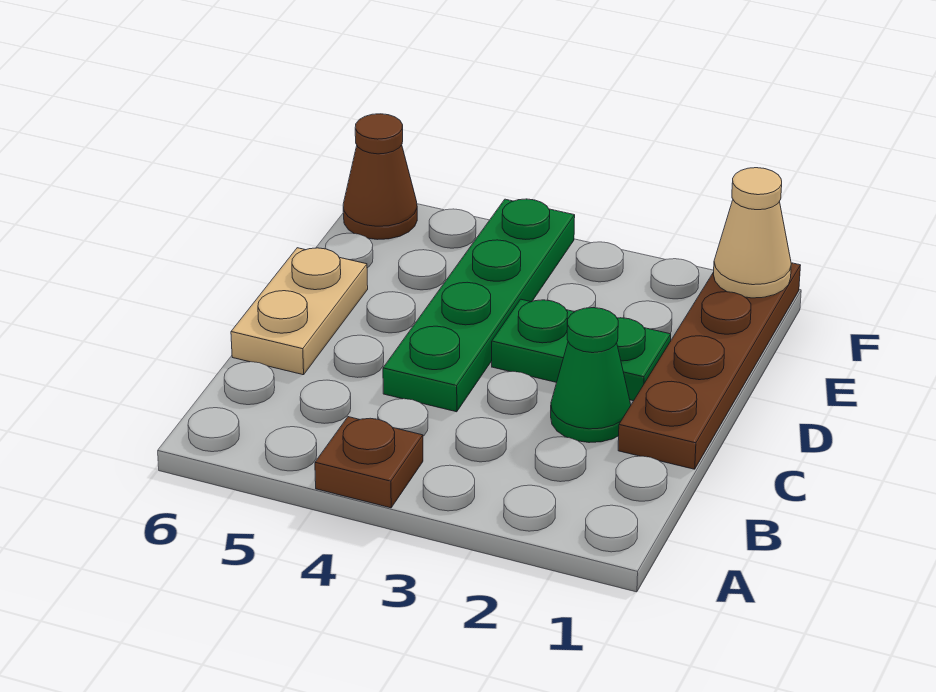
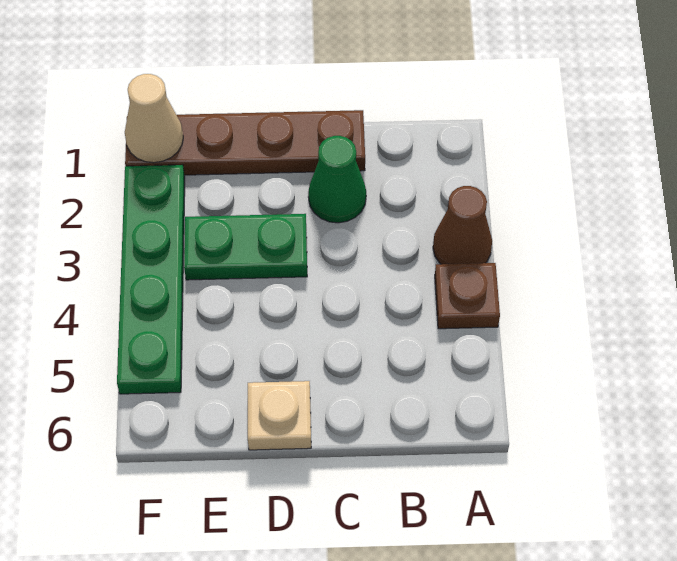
green 1x4 plate [383,199,575,412] -> green 1x4 plate turned to [117,165,185,394]
tan 1x2 plate [231,248,368,375] -> tan 1x1 plate [248,381,311,450]
green 1x2 plate [492,299,671,401] -> green 1x2 plate turned to [184,214,307,280]
brown 1x1 cone [343,114,417,240] -> brown 1x1 cone moved to [433,186,492,264]

